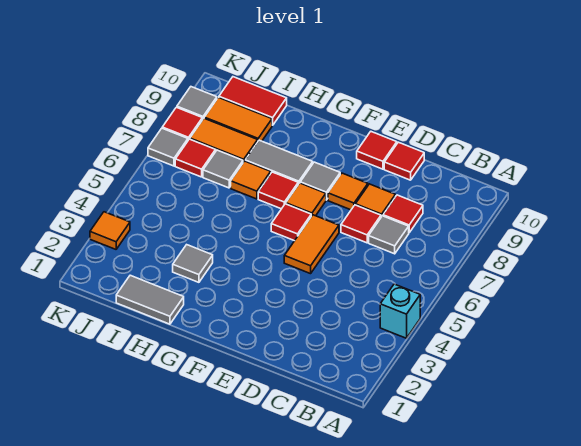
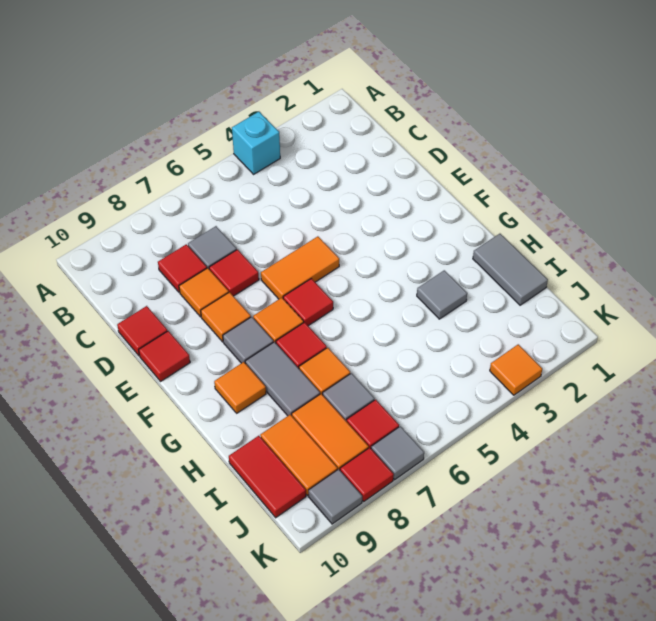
none -> orange 1x1 tile [214,362,266,413]

